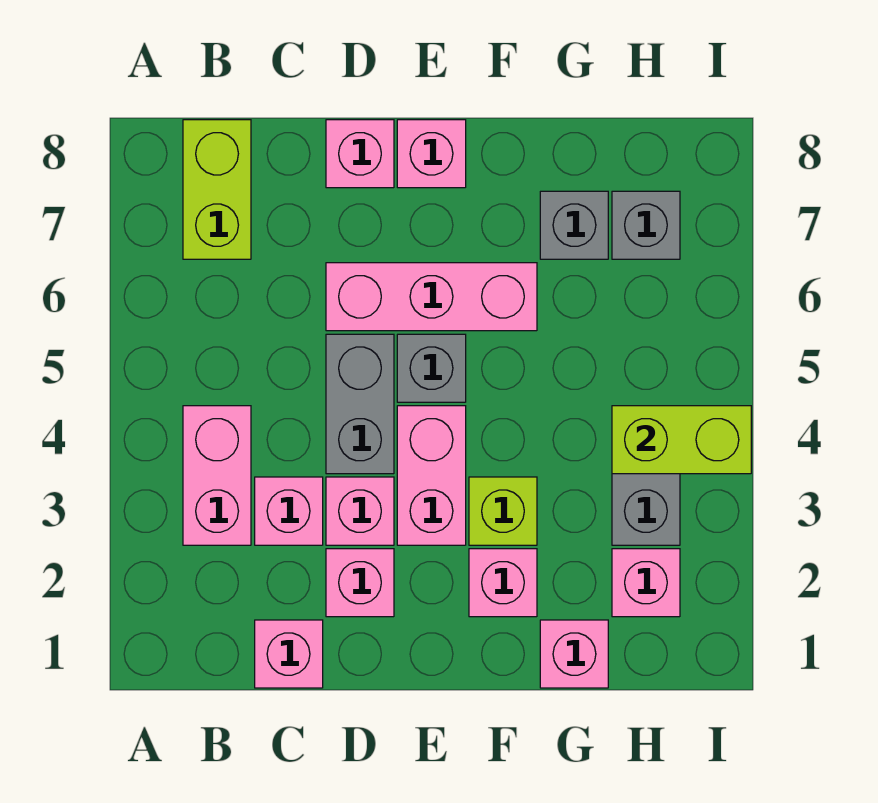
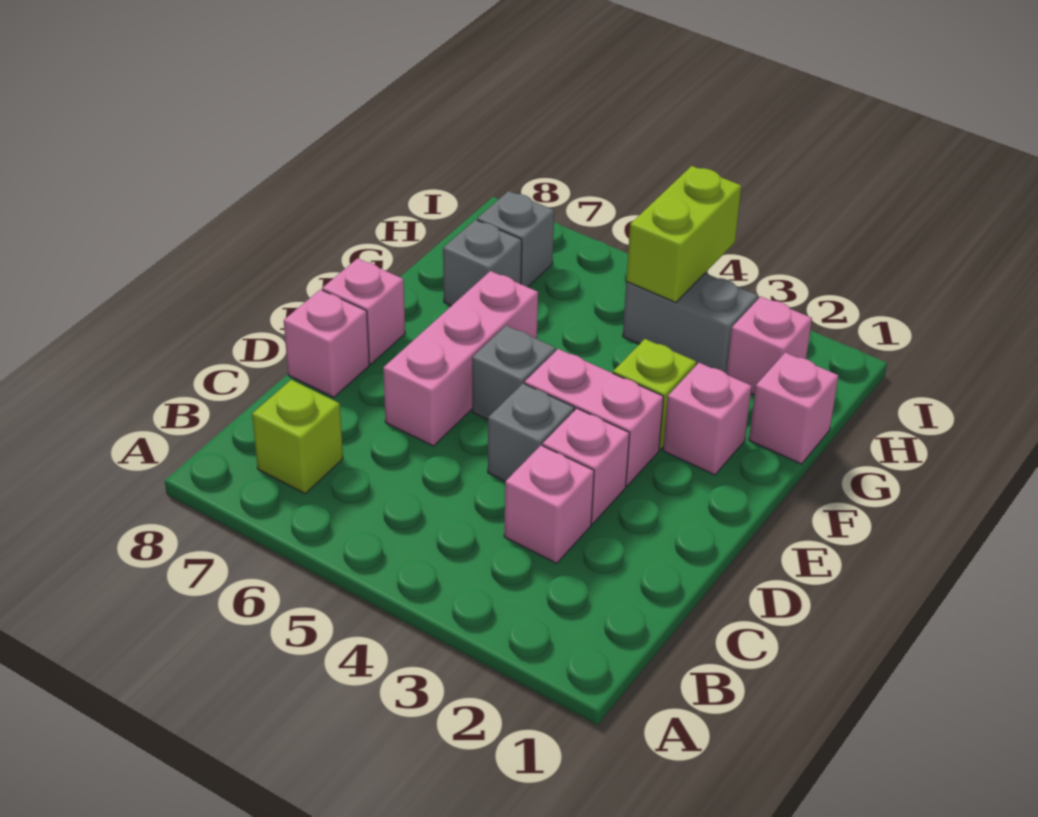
pink 1x2 brick [183,406,251,545] -> none
lime 1x2 brick [183,120,251,259] -> lime 1x1 brick [252,380,343,494]
pink 1x1 brick [255,620,323,688] -> none
pink 1x1 brick [326,549,394,617] -> none
grey 1x2 brick [326,334,394,474] -> grey 1x1 brick [488,383,574,481]

